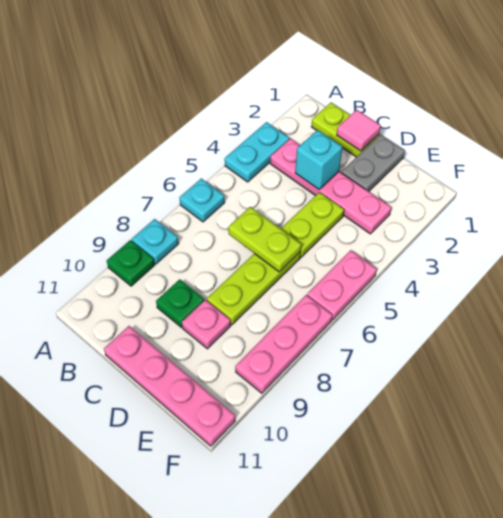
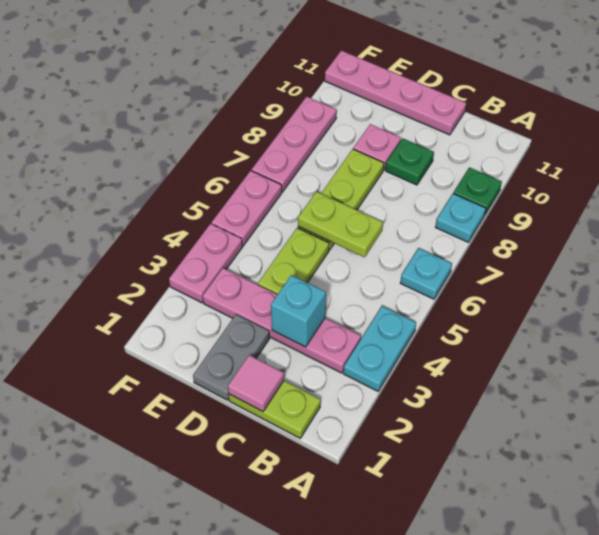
none -> pink 1x2 plate [169,224,242,303]

